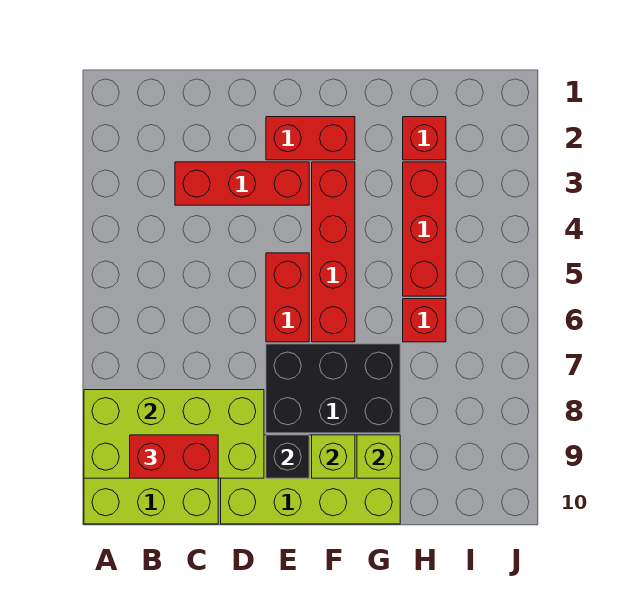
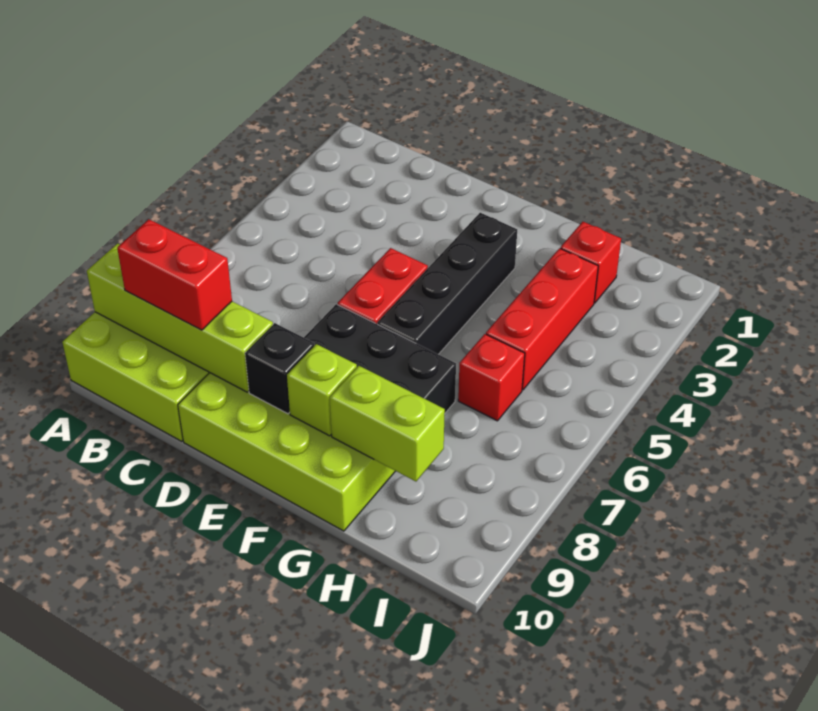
lime 2x4 brick [84,390,264,478] -> lime 1x4 brick [87,244,273,392]
red 1x3 brick [175,162,309,205] -> none
red 1x2 brick [266,117,355,160] -> none
red 1x4 brick [312,162,355,342] -> black 1x4 brick [377,213,517,354]
lime 1x1 brick [357,435,400,478] -> lime 1x2 brick [330,366,445,481]

